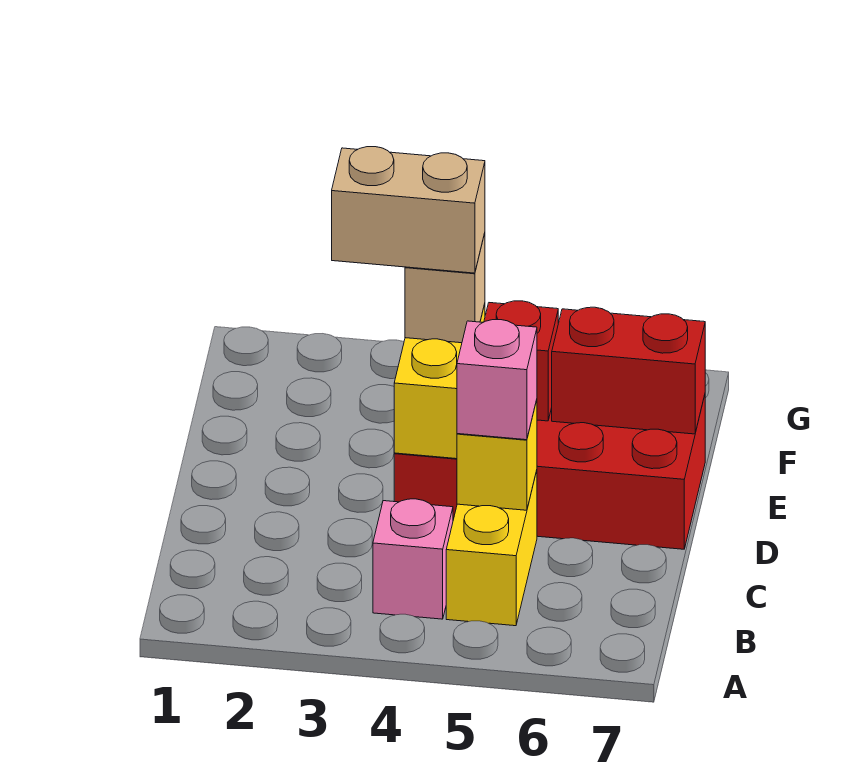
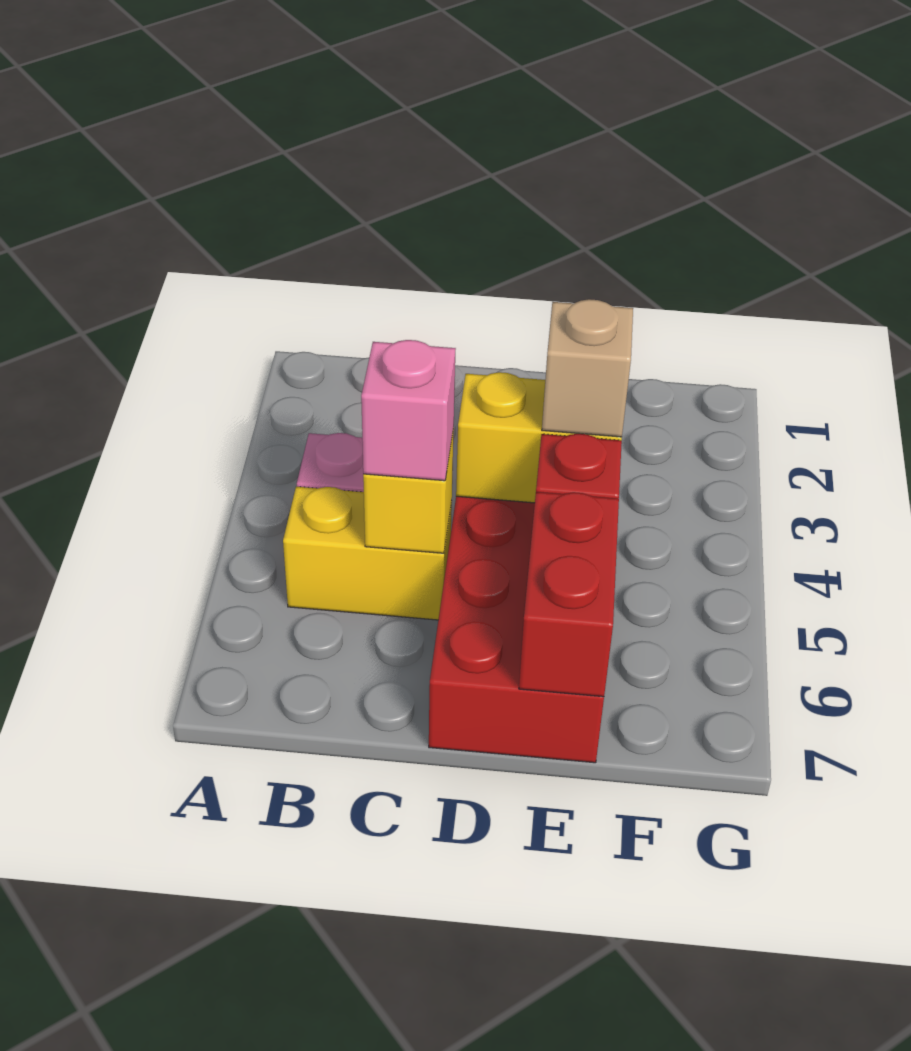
tan 1x2 brick [332,147,485,273] -> none

